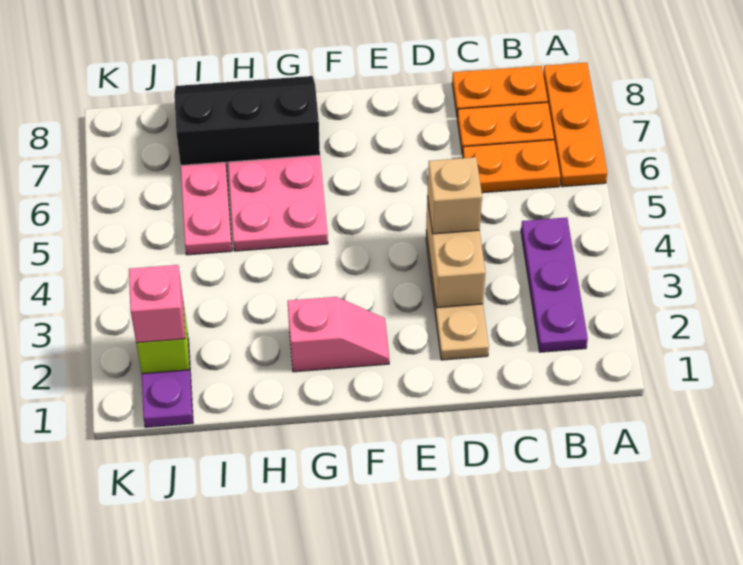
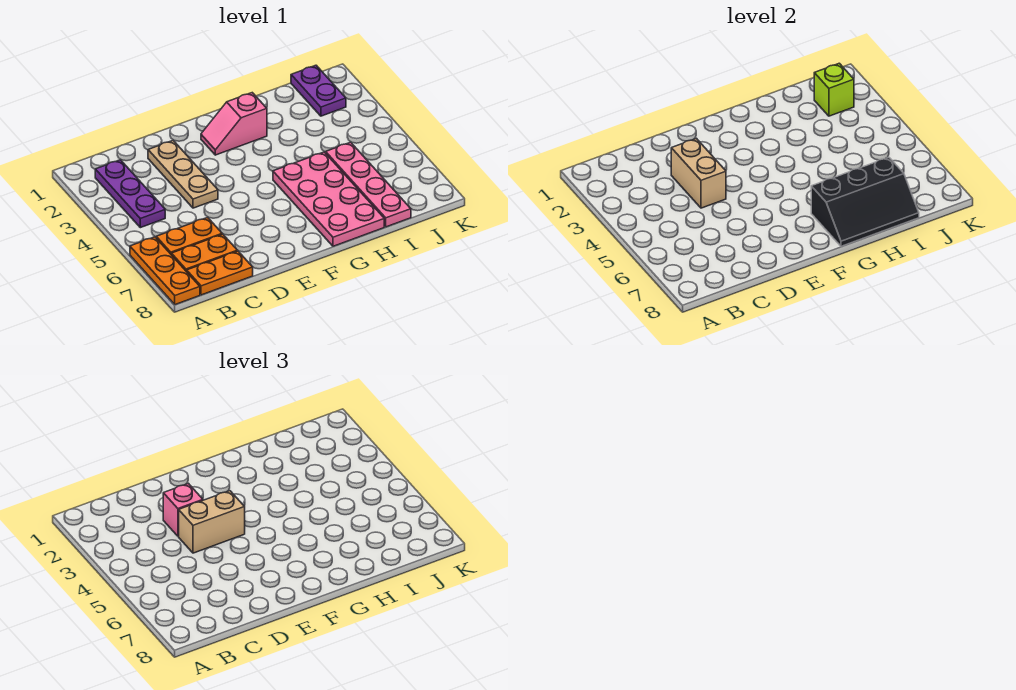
tan 1x1 brick [427,157,482,234] -> tan 1x2 brick [179,491,245,553]
pink 1x1 brick [129,265,185,343] -> pink 1x1 brick moved to [163,483,203,536]

